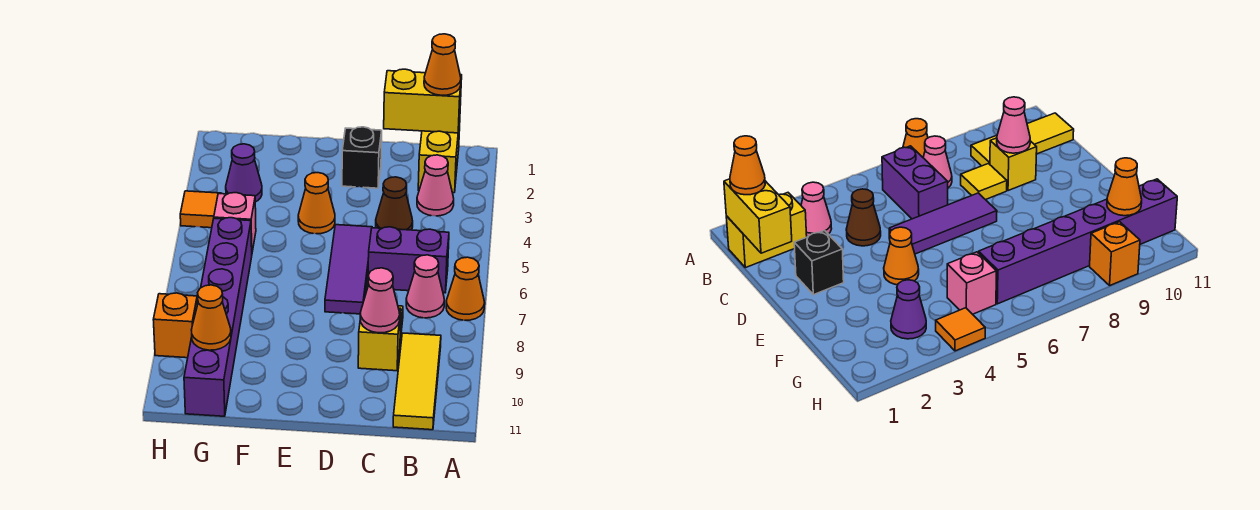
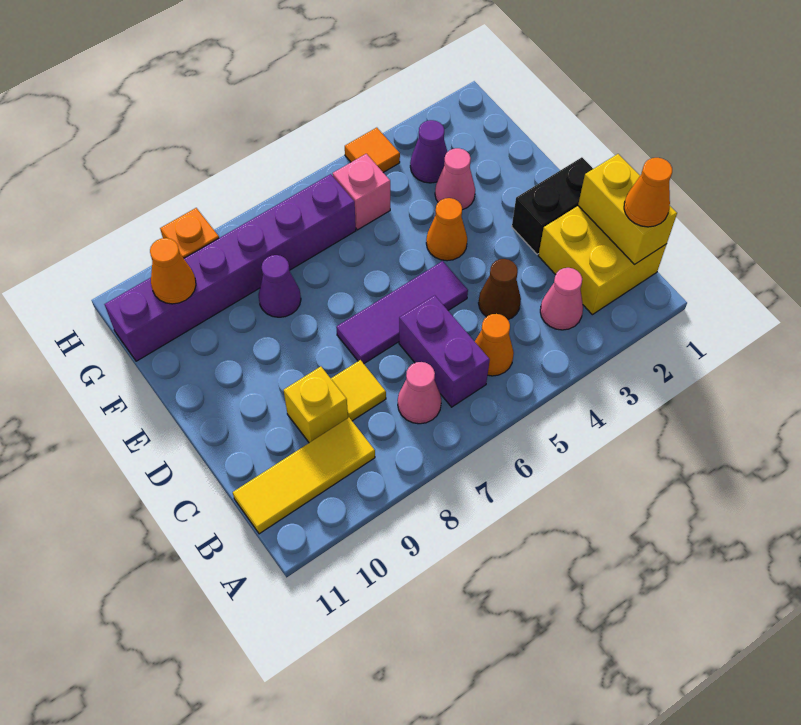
orange 1x1 cone [446,257,485,320] -> orange 1x1 cone moved to [475,314,514,376]
yellow 1x2 brick [418,119,460,193] -> yellow 2x2 brick [538,206,667,315]
pink 1x1 cone [360,268,400,333] -> pink 1x1 cone moved to [435,148,475,210]
black 1x1 brick [342,127,382,188] -> black 1x2 brick [512,157,593,254]
none -> purple 1x1 cone [259,255,301,317]

